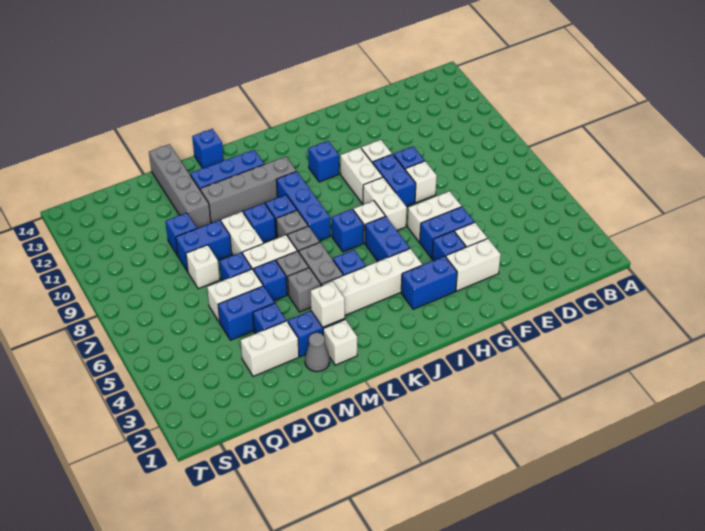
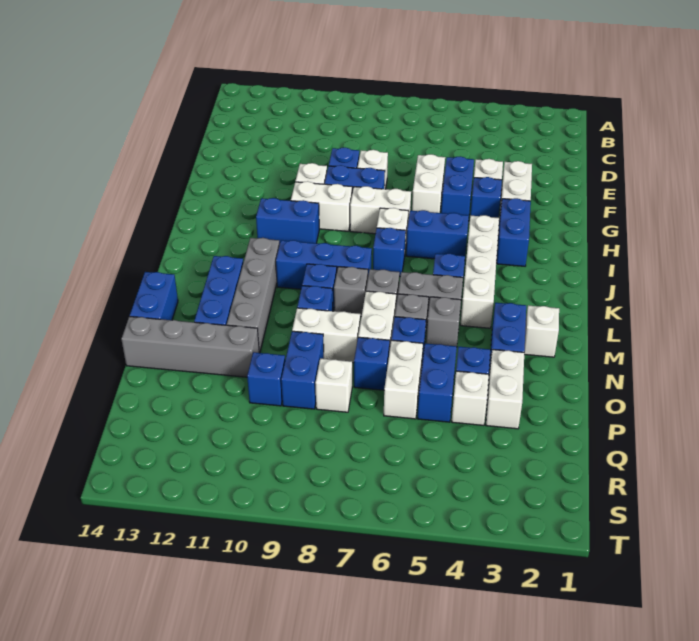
blue 1x1 brick [308,141,339,182] -> blue 1x2 brick [256,198,319,244]
white 1x1 brick [311,281,345,327] -> white 1x1 brick moved to [452,371,489,425]
blue 1x1 brick [192,129,224,168] -> blue 1x2 brick [130,272,178,320]
grey 1x1 cone [305,333,330,372] -> none

